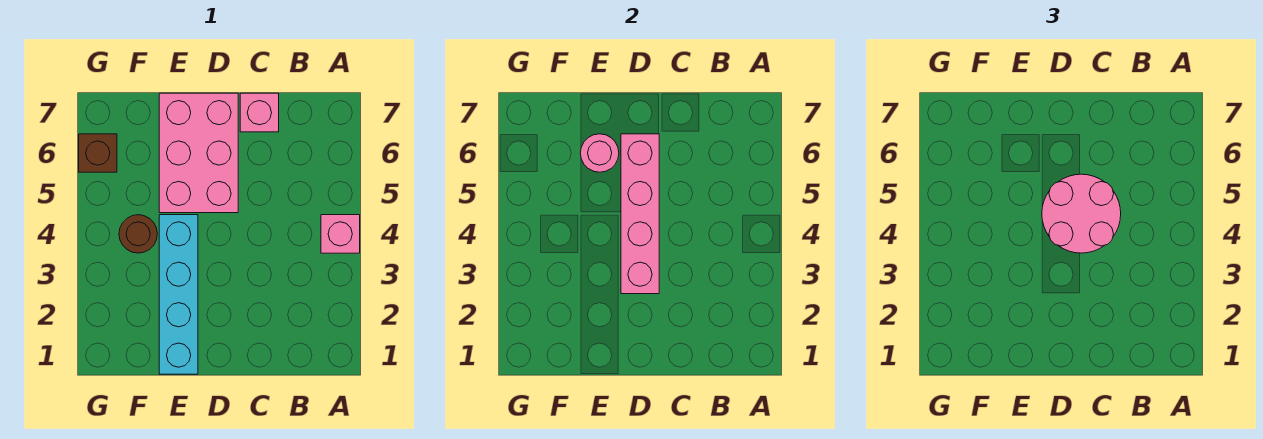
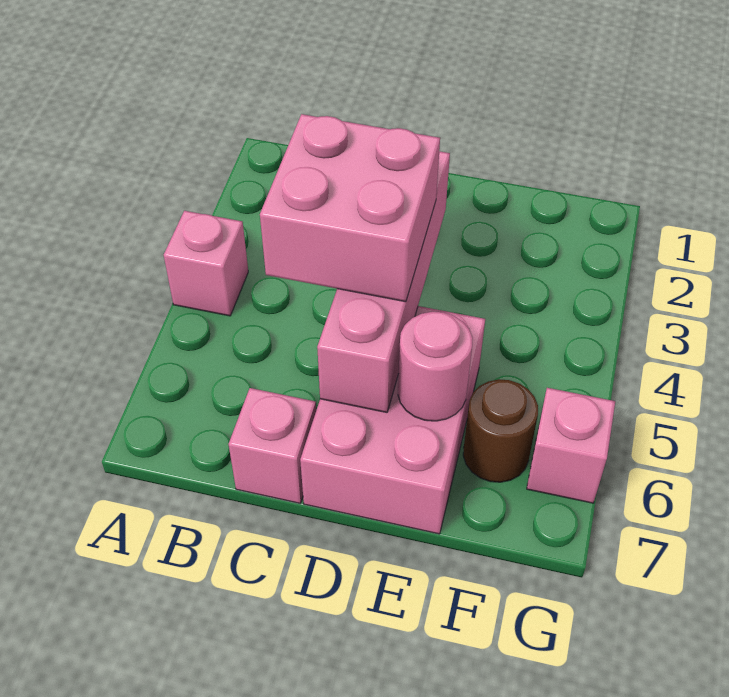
pink 2x2 round brick [1042,174,1121,253] -> pink 2x2 brick [260,114,440,302]
cyan 1x4 brick [159,215,198,374] -> none
brown 1x1 round brick [119,215,157,253] -> brown 1x1 round brick moved to [463,379,538,482]
brown 1x1 brick [79,134,117,172] -> pink 1x1 brick [527,388,615,503]

